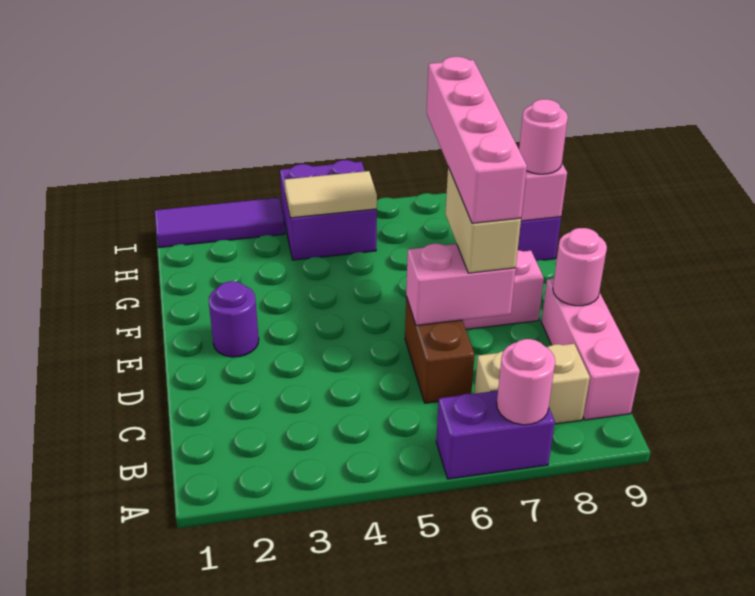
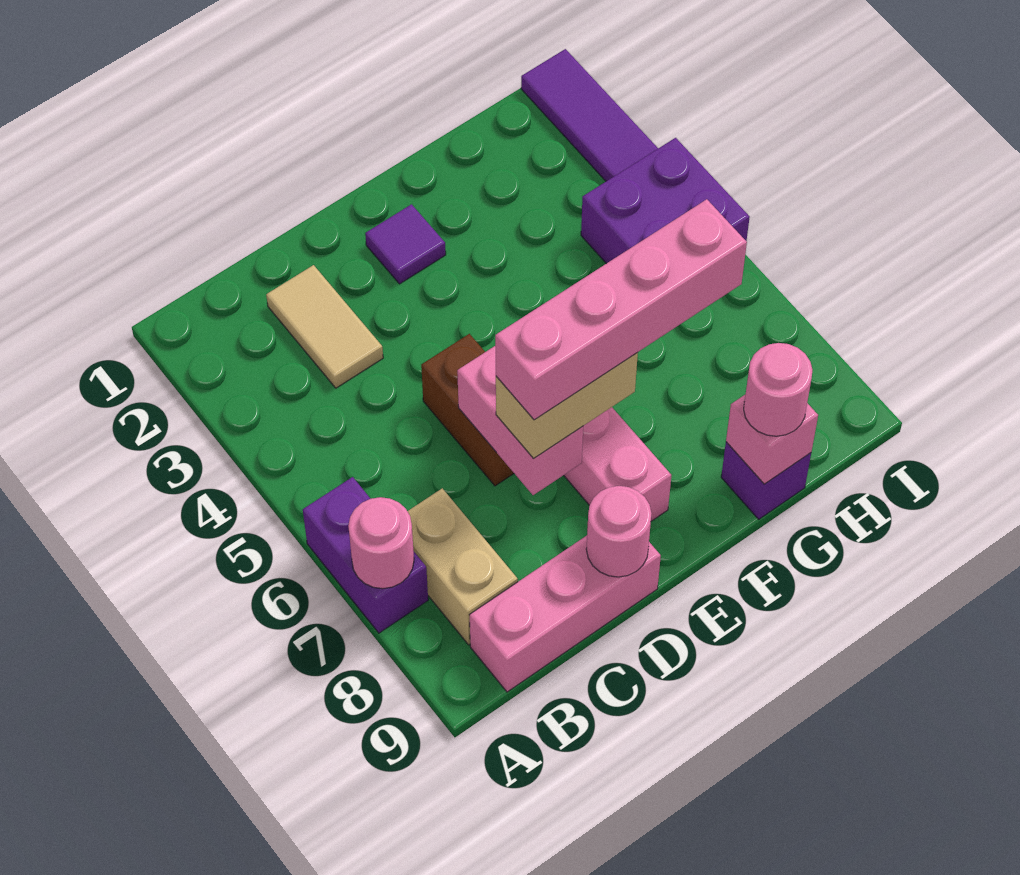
brown 1x2 brick [405,297,475,403] -> brown 1x2 brick turned to [421,334,514,486]
purple 1x1 round brick [209,281,259,357] -> purple 1x1 tile [365,204,446,284]
tan 1x2 tile [284,171,377,218] -> tan 1x2 tile moved to [266,265,383,388]

